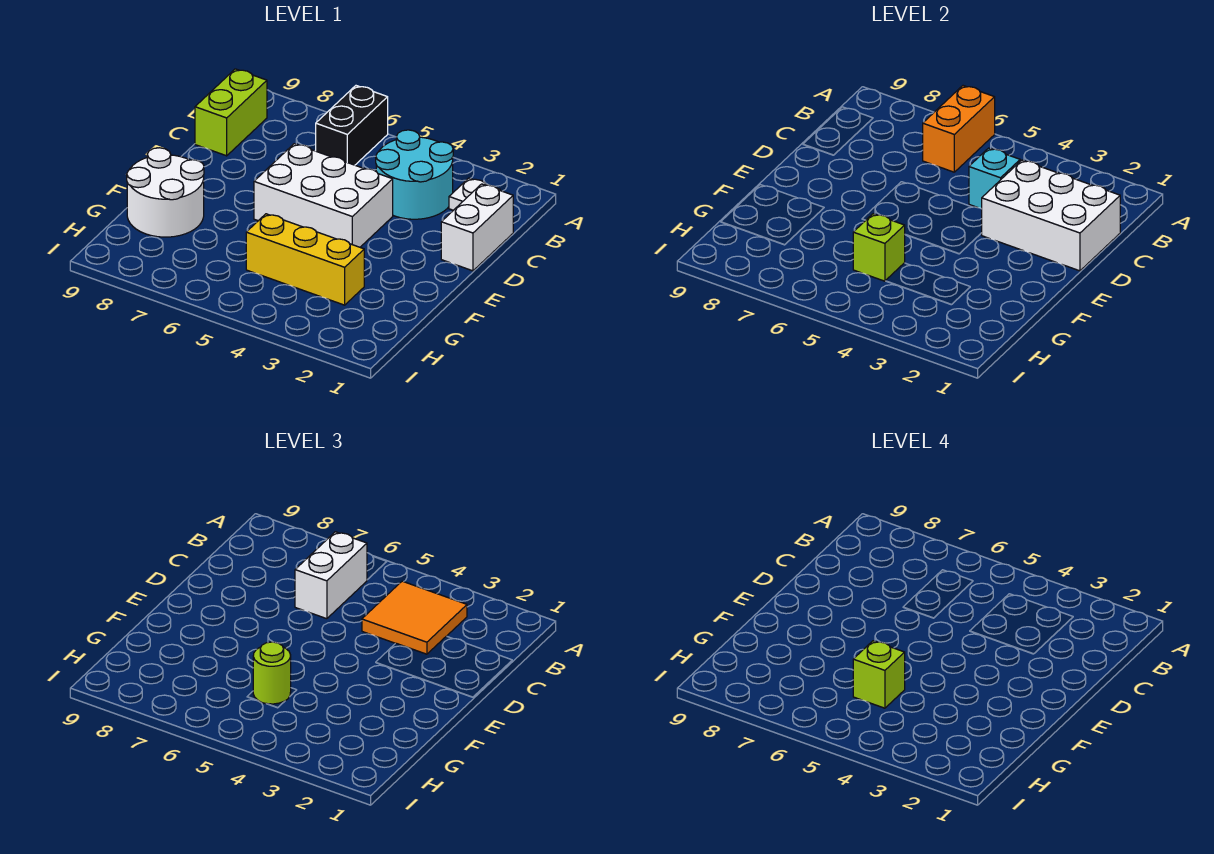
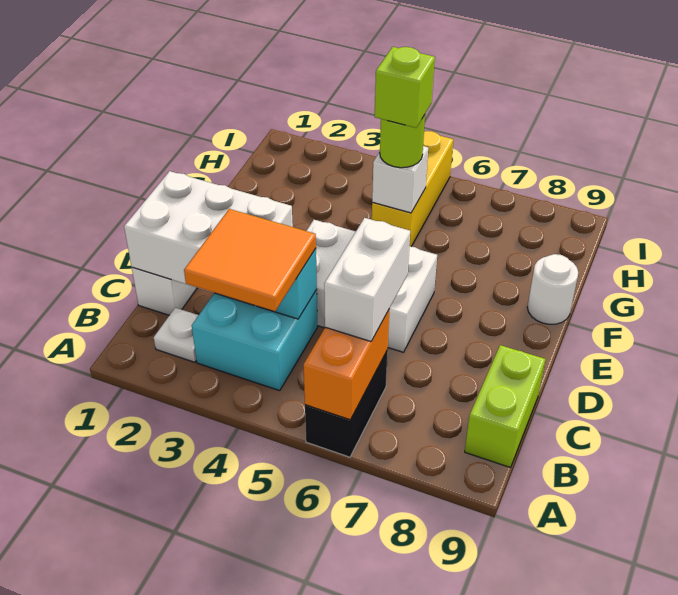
cyan 2x2 round brick [376,130,453,219] -> cyan 2x2 brick [192,290,317,391]
white 2x2 round brick [127,148,204,237] -> white 1x1 round brick [527,254,578,324]
yellow 1x3 brick [246,214,364,305] -> yellow 1x3 brick turned to [372,131,453,247]
lime 1x1 brick [853,214,905,281] -> white 1x1 brick [372,146,428,213]

